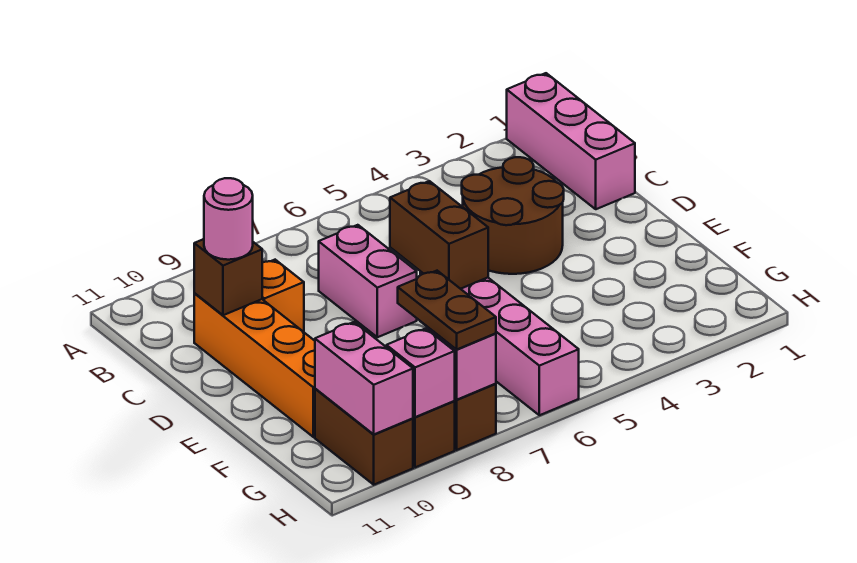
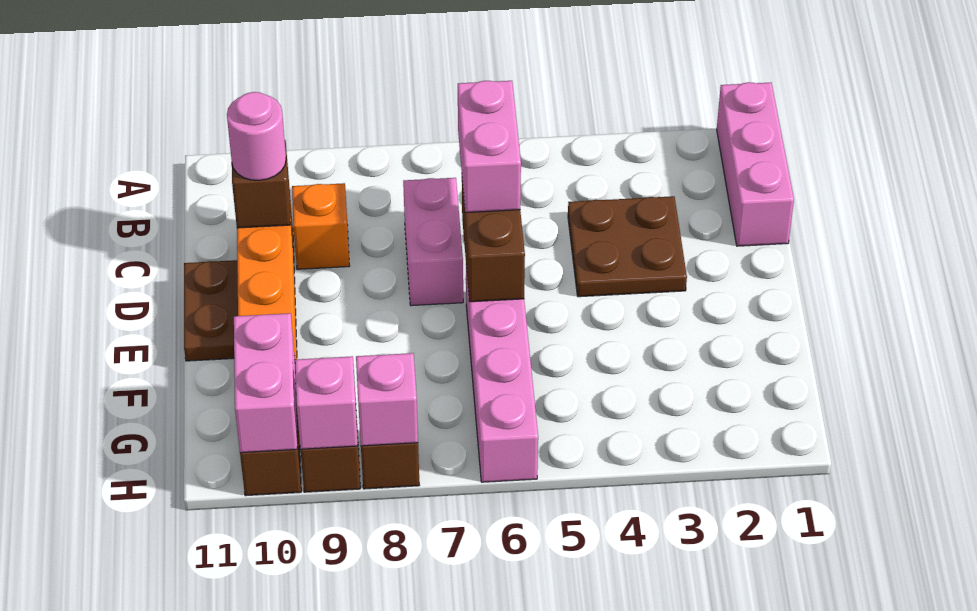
brown 2x2 round brick [462,157,564,274] -> brown 2x2 plate [568,196,687,297]
none -> pink 1x2 brick [458,81,521,213]
brown 1x2 plate [398,271,496,349] -> brown 1x2 plate moved to [184,260,238,361]

